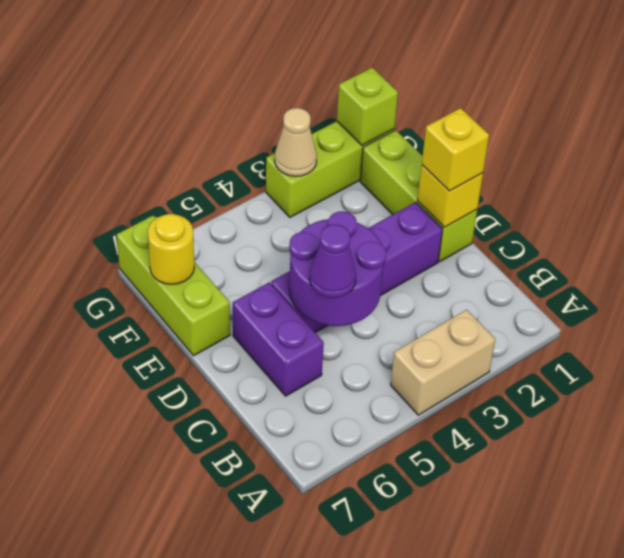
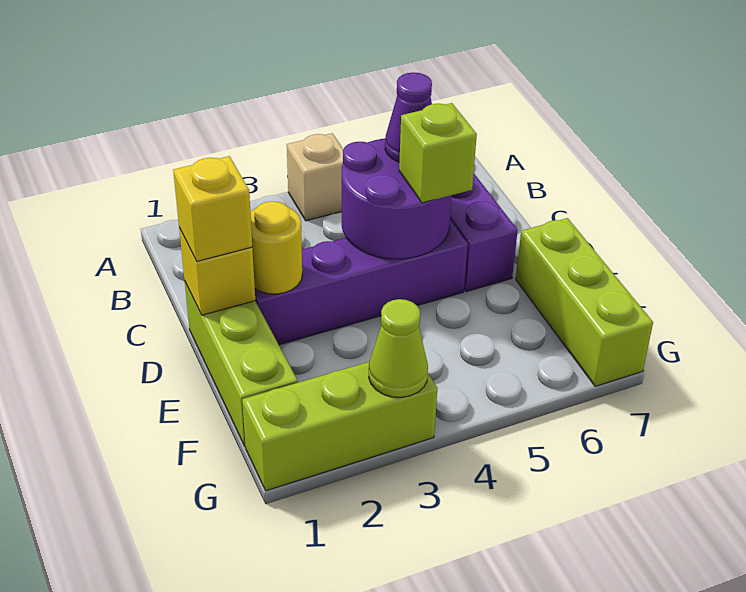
tan 1x2 brick [391,310,495,415] -> tan 1x1 brick [287,133,343,221]
yellow 1x1 round brick [148,214,194,284] -> yellow 1x1 round brick moved to [250,201,302,294]
lime 1x1 brick [337,68,398,145] -> lime 1x1 brick moved to [399,103,477,203]
tan 1x1 cone [275,108,317,176] -> lime 1x1 cone [369,299,428,397]

